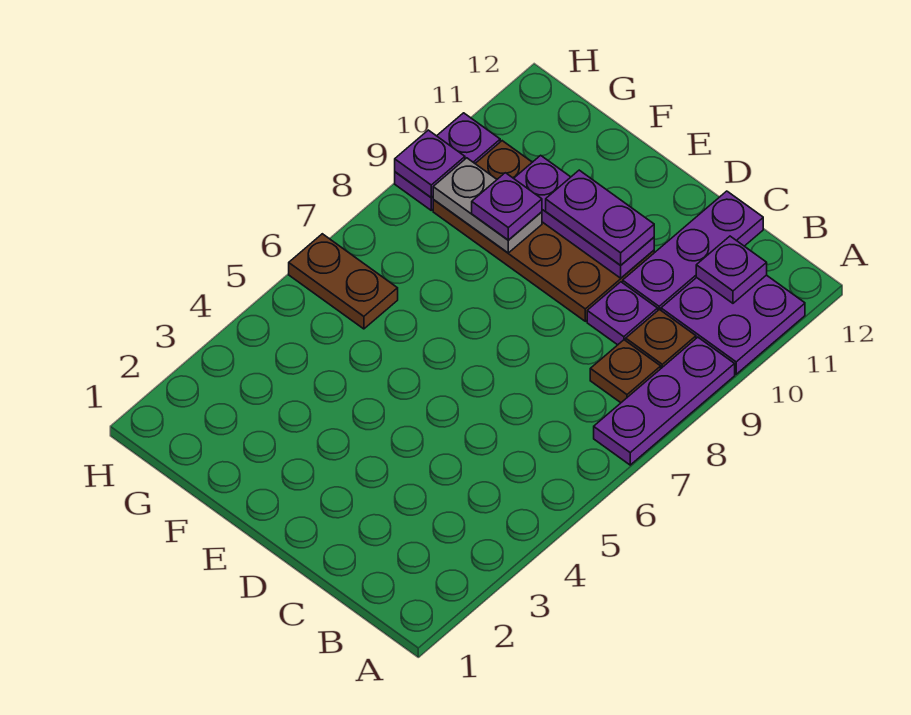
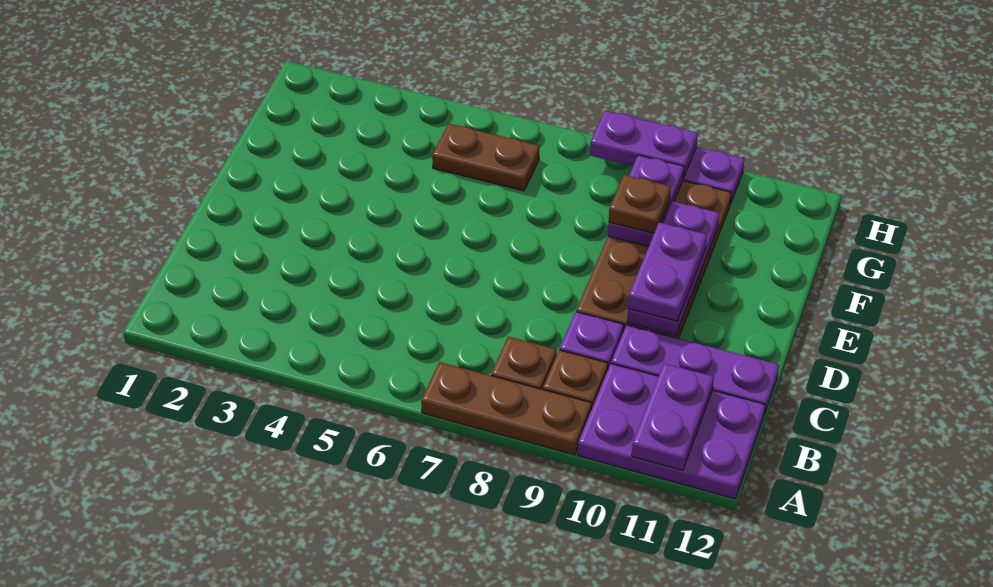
purple 1x3 plate [594,337,735,465] -> brown 1x3 plate [421,362,592,455]
purple 2x2 plate [661,275,805,374] -> purple 2x3 plate [578,364,765,499]
purple 1x1 plate [696,236,767,303] -> purple 1x2 plate [632,363,714,470]
grey 1x2 plate [433,158,542,253] -> purple 1x2 plate [608,155,684,246]
purple 1x1 plate [472,173,542,240] -> brown 1x1 plate [609,175,671,233]
brown 1x2 plate [289,234,398,329] -> brown 1x2 plate turned to [432,124,540,191]
purple 1x1 plate [395,130,465,198] -> purple 1x2 plate [590,111,698,178]

